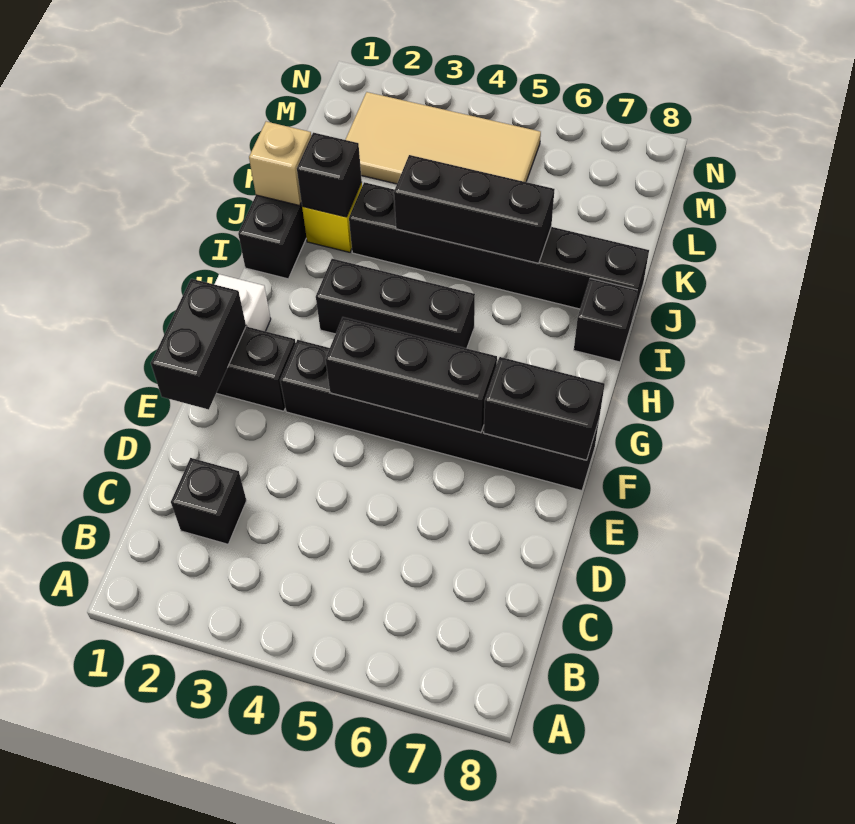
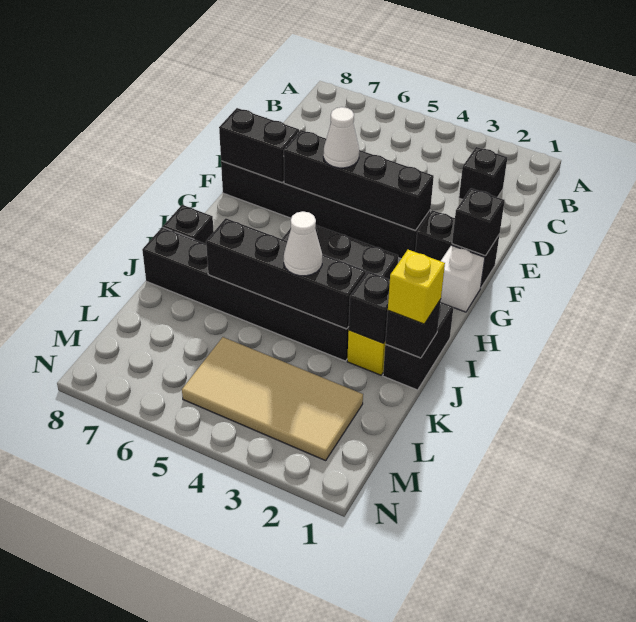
black 1x2 brick [151,279,246,409] -> black 1x1 brick [452,188,505,256]
black 1x3 brick [325,317,497,432] -> black 1x4 brick [284,130,434,231]
none -> white 1x1 cone [323,107,359,168]
tan 1x1 brick [249,122,311,206] -> black 1x1 brick [385,299,441,358]
none -> yellow 1x1 brick [388,250,445,324]
black 1x3 brick [394,155,555,263] -> black 1x4 brick [206,218,366,329]
none -> white 1x1 cone [284,211,322,276]

